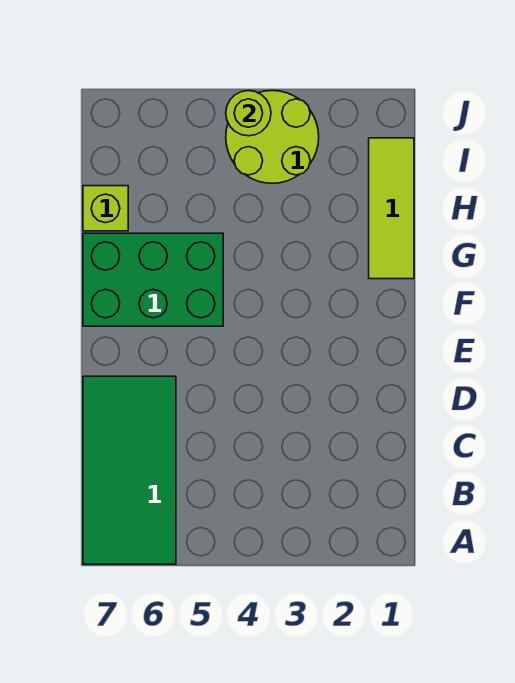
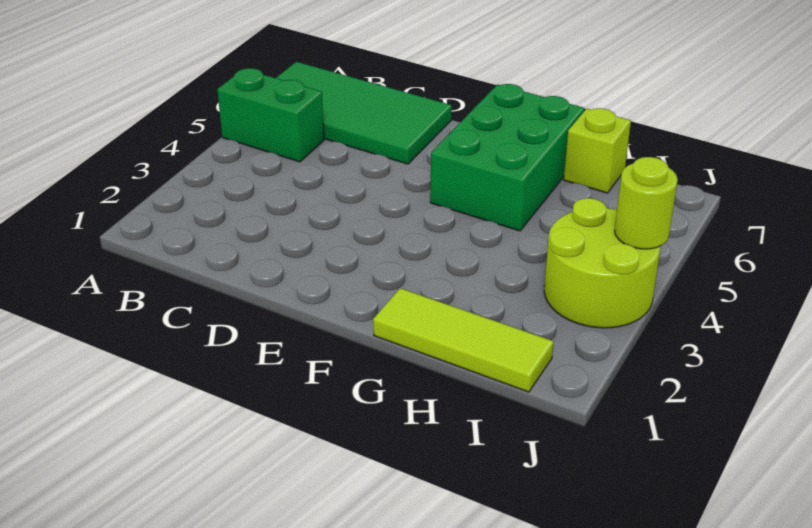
none -> green 1x2 brick [217,68,324,162]

